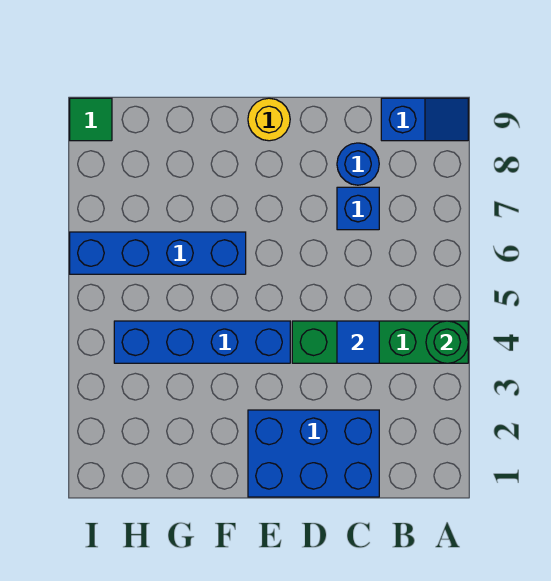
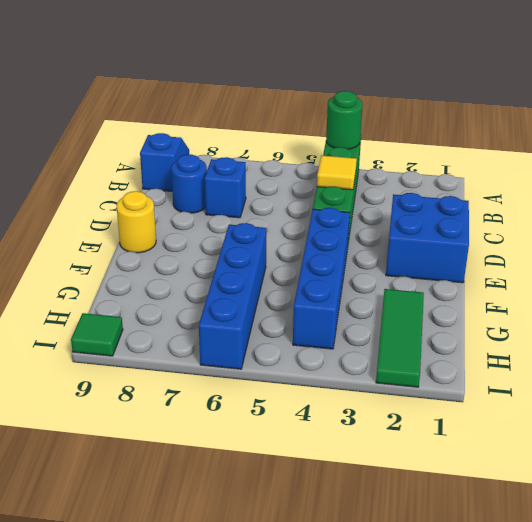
blue 2x3 brick [248,410,379,497] -> blue 2x2 brick [386,193,469,283]
blue 1x1 tile [337,321,379,363] -> yellow 1x1 tile [317,155,357,190]
none -> green 1x3 tile [376,289,424,387]

